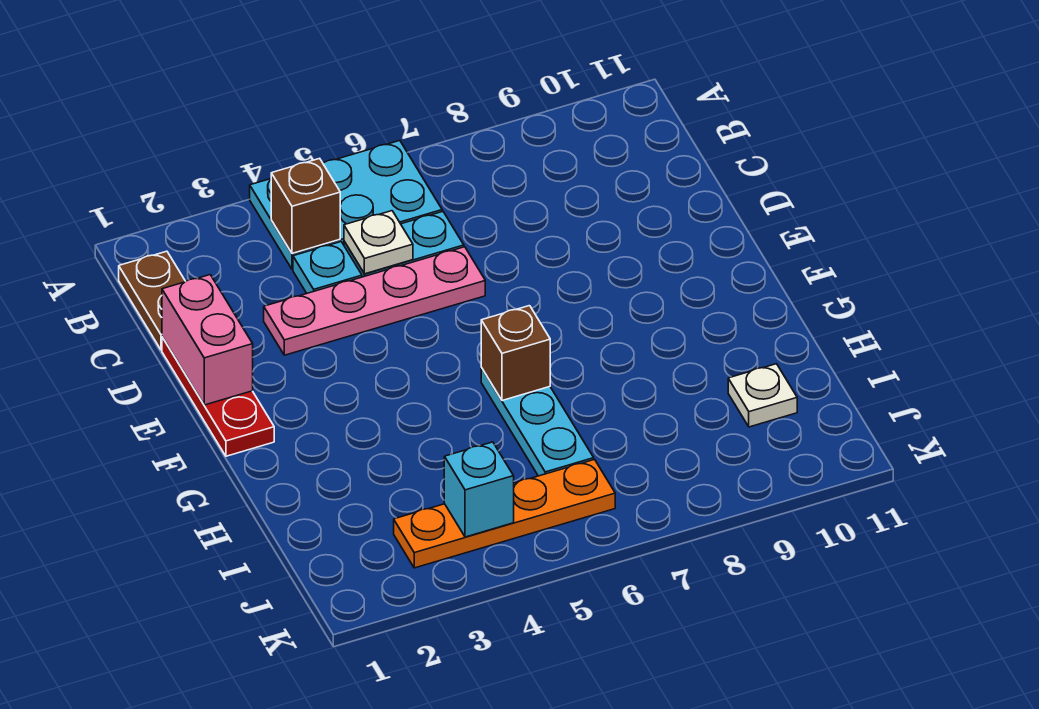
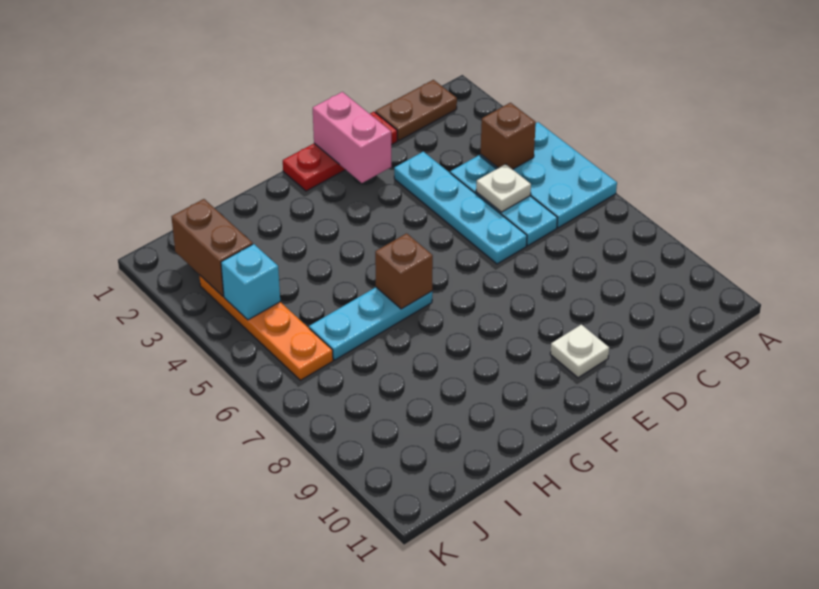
pink 1x2 brick [162,275,253,405] -> pink 1x2 brick turned to [313,92,391,183]
pink 1x4 plate [264,247,485,355] -> cyan 1x4 plate [394,152,527,264]
white 1x1 plate [728,364,797,427] -> white 1x1 plate moved to [550,325,609,378]
none -> brown 1x2 brick [171,199,253,296]

